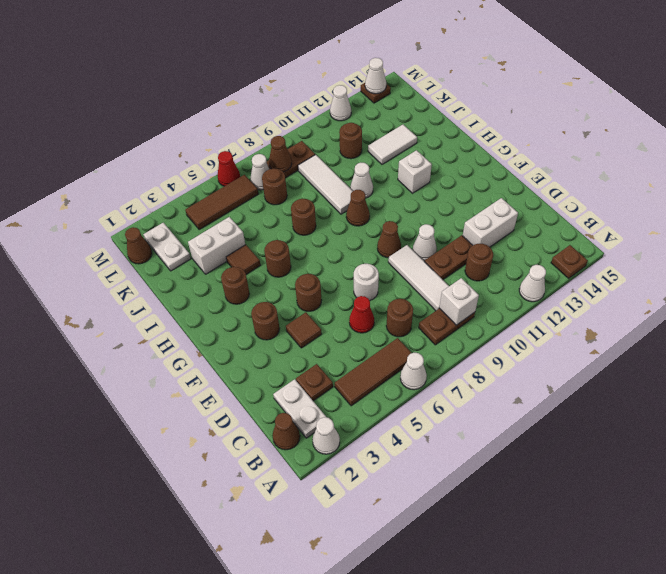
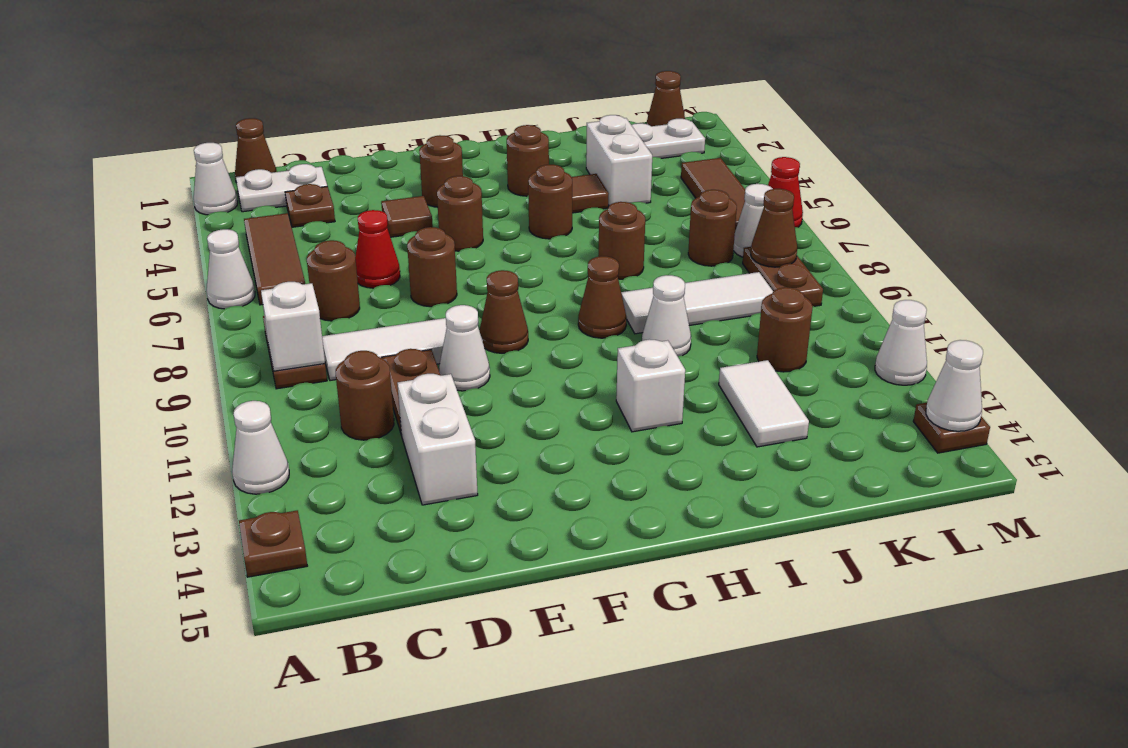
white 1x1 round brick [354,264,379,301] -> brown 1x1 round brick [407,227,457,307]

